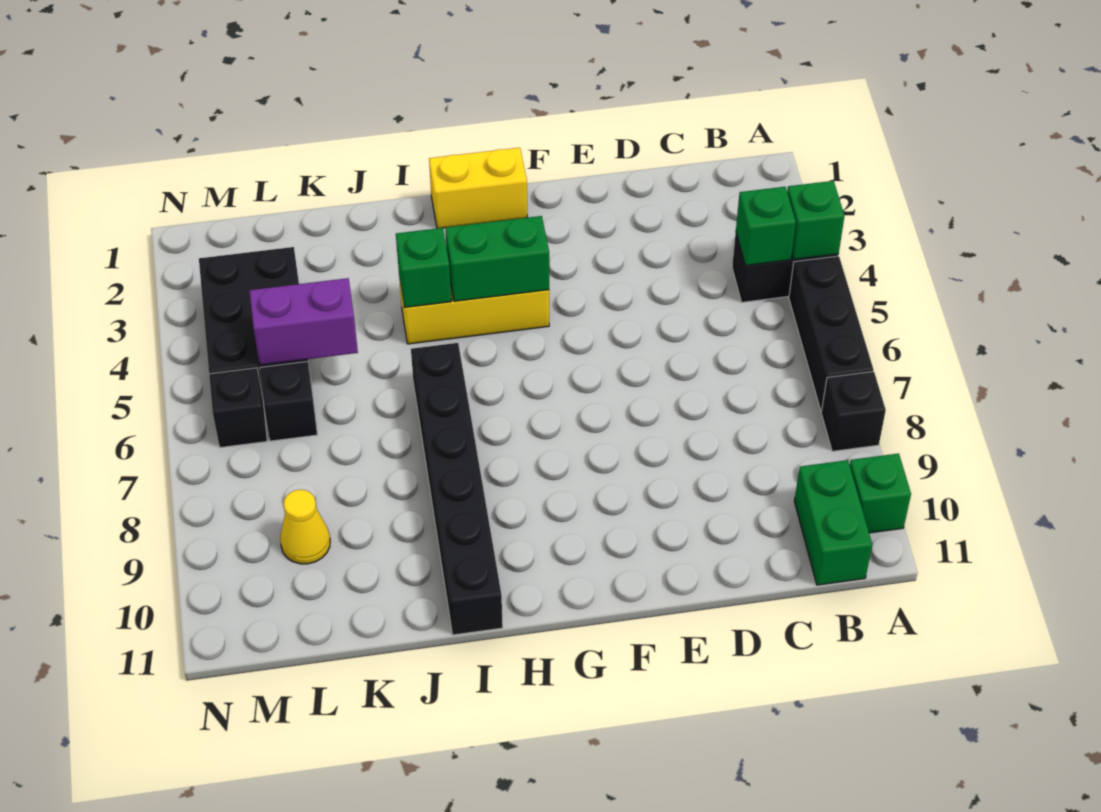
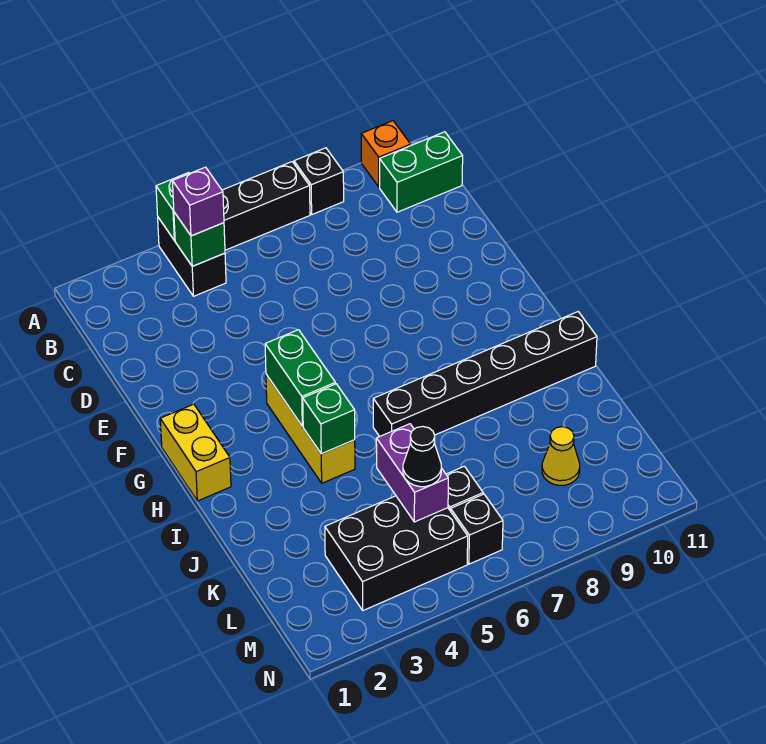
green 1x1 brick [850,453,911,533] -> orange 1x1 brick [361,121,411,187]
none -> purple 1x1 brick [173,167,224,236]
none -> black 1x1 cone [403,426,441,487]

